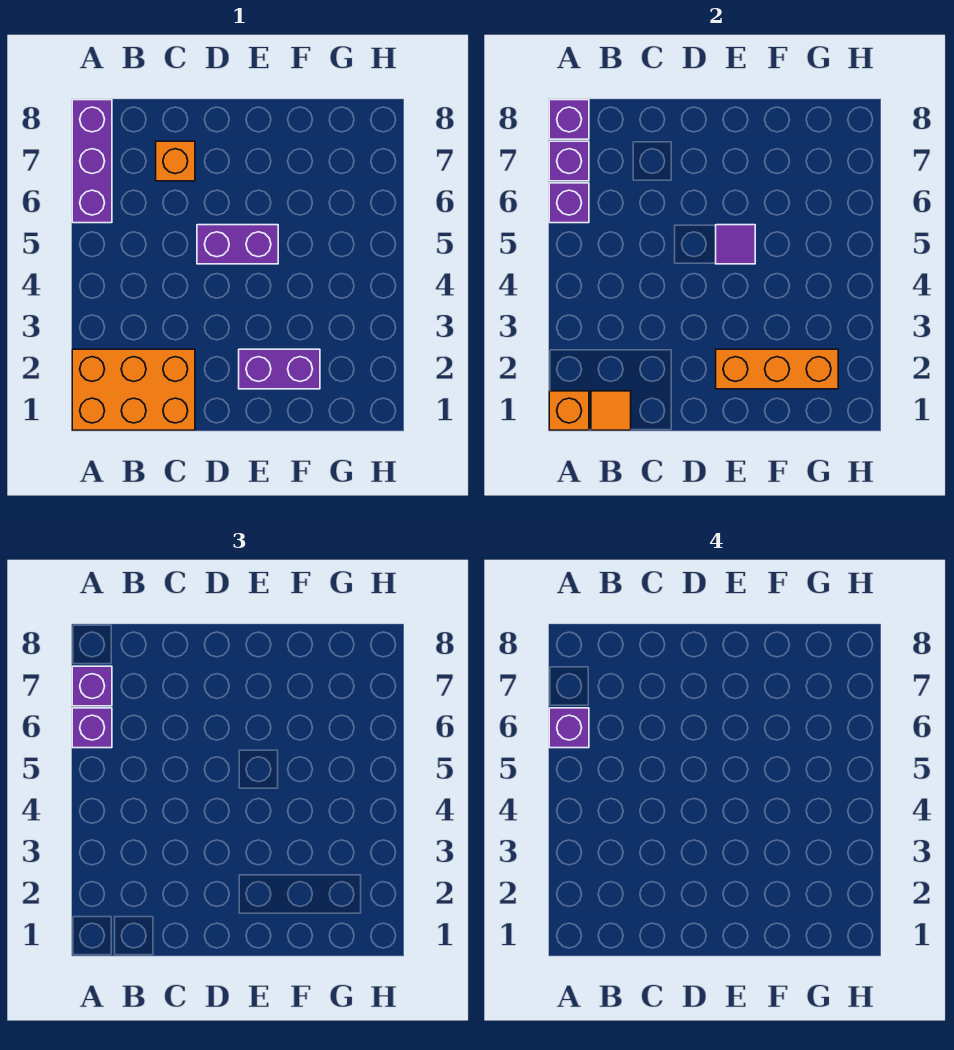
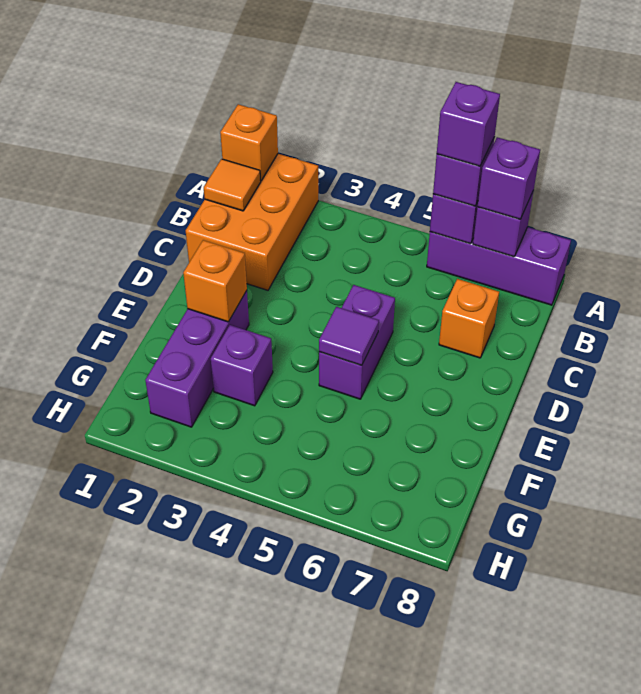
purple 1x1 brick [549,100,589,139] -> purple 1x1 brick moved to [211,325,273,406]
purple 1x2 brick [239,349,320,389] -> purple 1x3 brick [145,291,249,427]
orange 1x3 brick [716,349,838,389] -> orange 1x1 brick [183,240,247,322]

